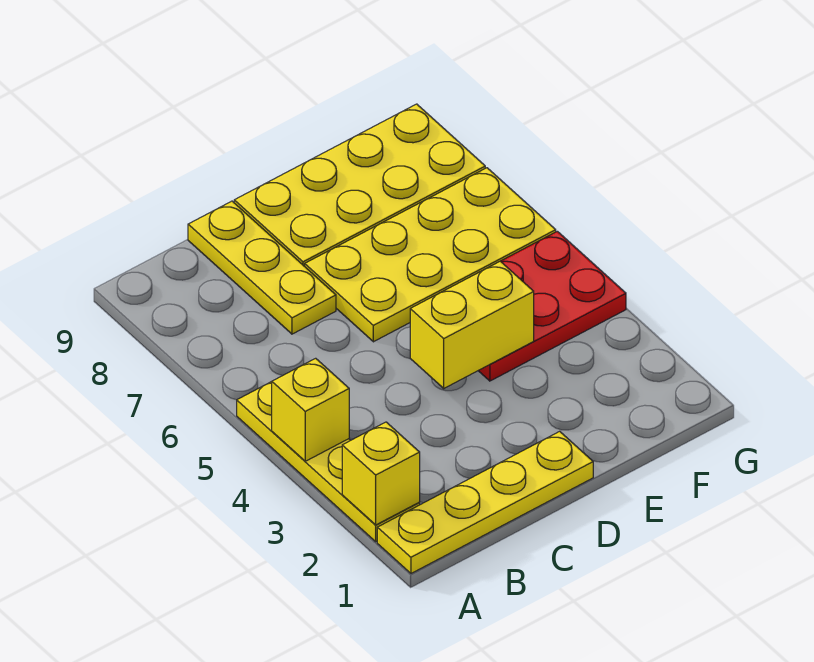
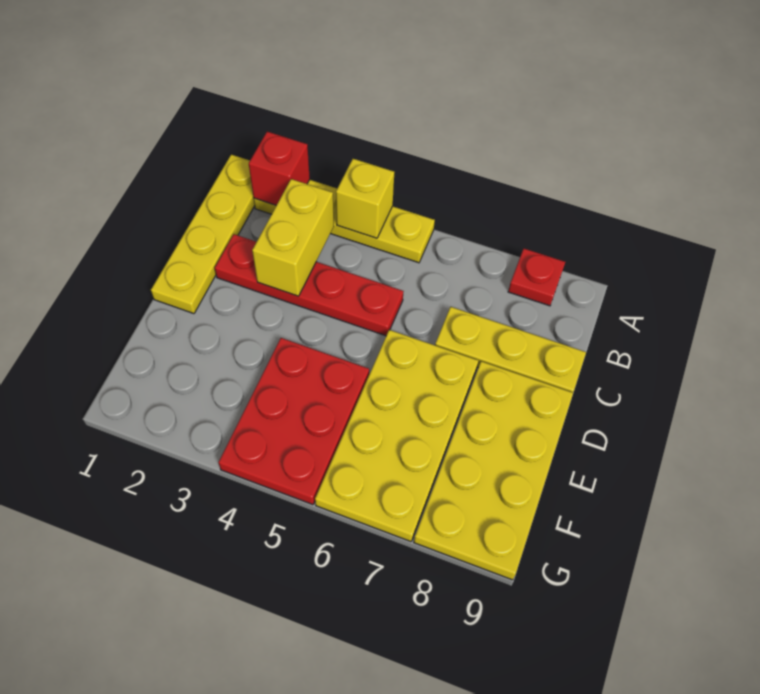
yellow 1x1 brick [342,422,420,525] -> red 1x1 brick [249,132,310,205]
none -> red 1x1 plate [508,249,565,306]
none -> red 1x4 plate [215,234,404,336]
yellow 1x2 brick [410,261,534,388] -> yellow 1x2 brick moved to [252,179,334,296]

